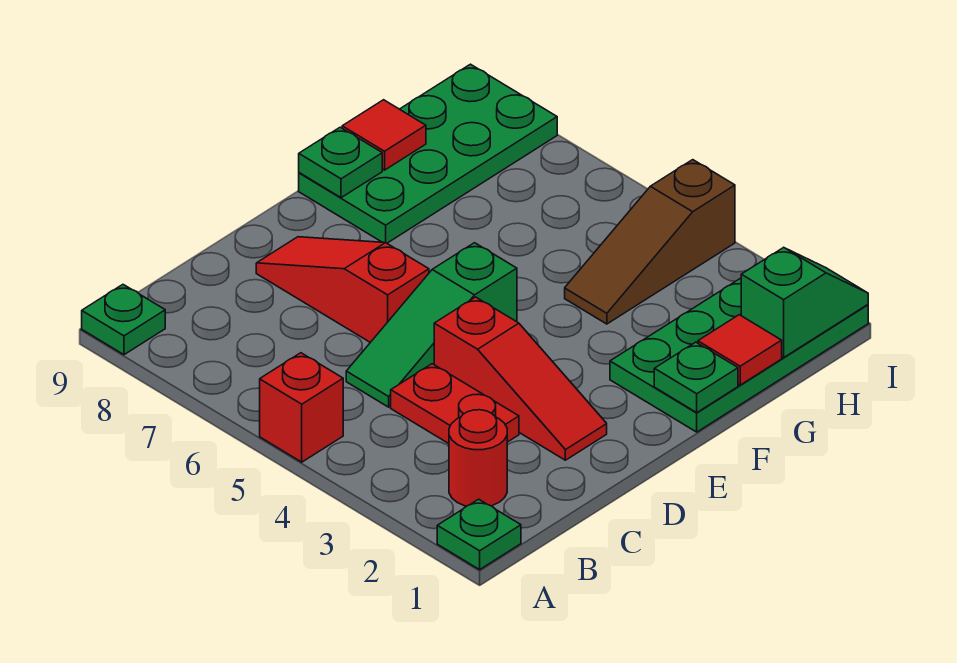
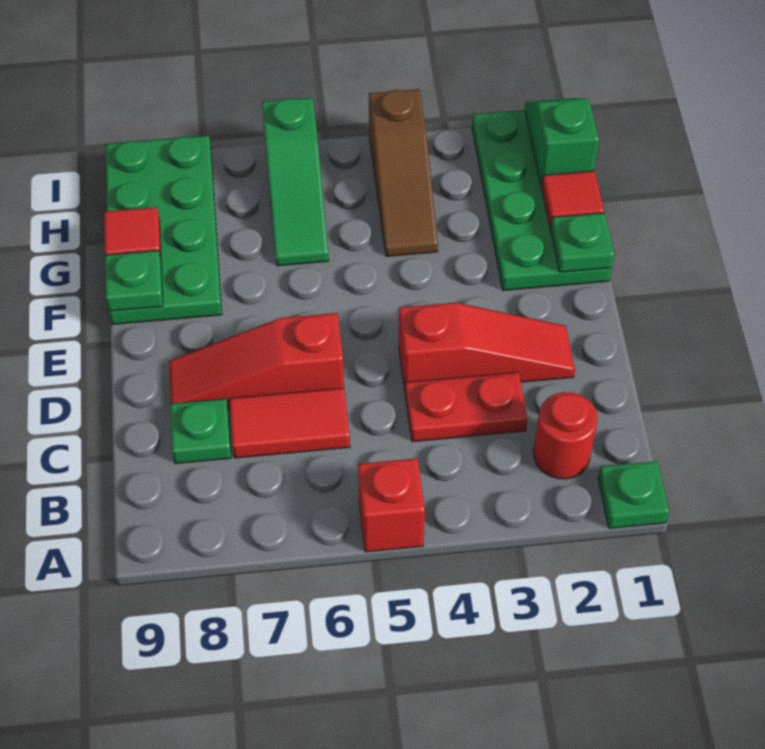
green 1x1 plate [82,285,165,355] -> green 1x1 plate moved to [170,399,231,464]
green 1x3 slope [346,243,517,407] -> green 1x3 slope moved to [262,98,329,266]
none -> red 1x2 tile [229,388,350,458]

